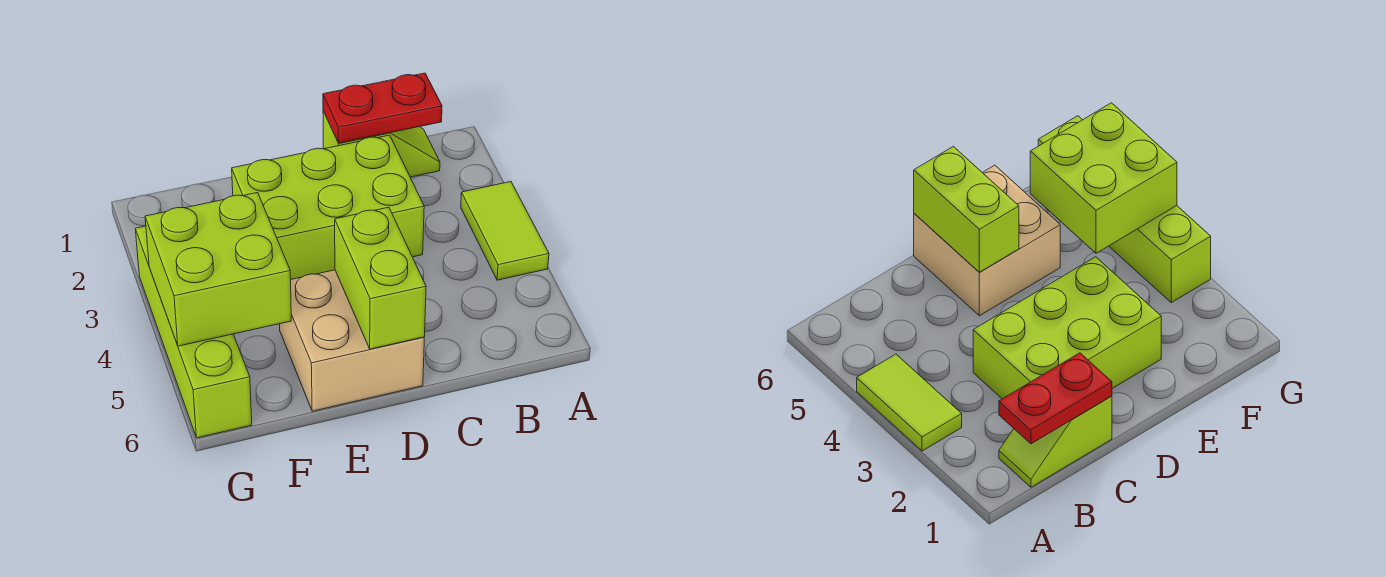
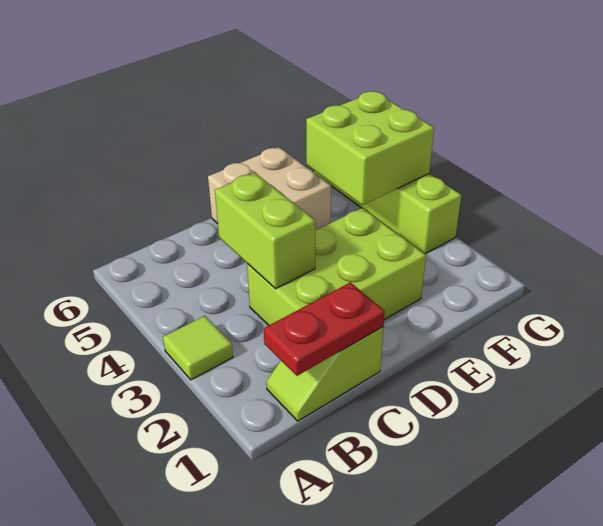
lime 1x2 tile [461,182,549,280] -> lime 1x1 tile [163,316,233,380]
lime 1x2 brick [335,207,426,349] -> lime 1x2 brick moved to [215,173,315,289]

